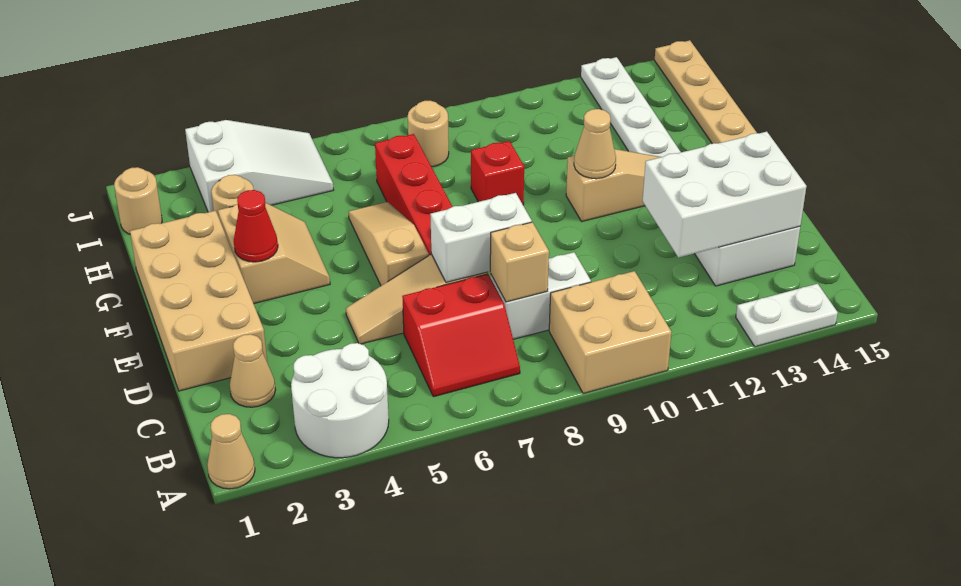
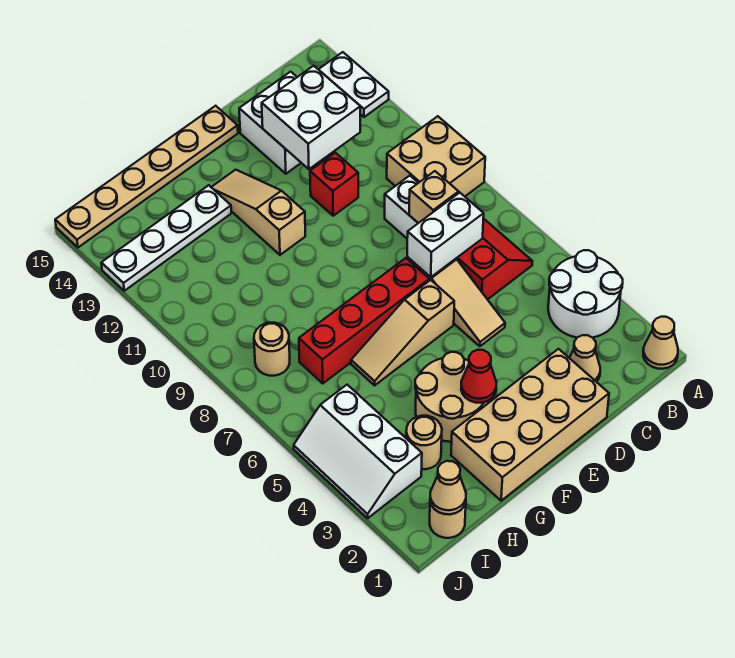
white 2x3 brick [643,132,806,258] -> white 2x2 brick [262,66,360,169]
white 1x2 brick [430,193,532,282] -> white 1x2 brick turned to [407,193,484,277]
tan 2x2 slope [218,203,330,304] -> tan 2x2 round brick [415,352,488,442]
tan 1x1 cone [574,109,616,179] -> tan 1x1 cone moved to [430,461,466,514]
red 1x1 brick [471,141,524,205] -> red 1x1 brick moved to [310,153,358,216]
white 2x3 slope [185,120,333,212] -> white 2x3 slope turned to [294,385,422,518]

